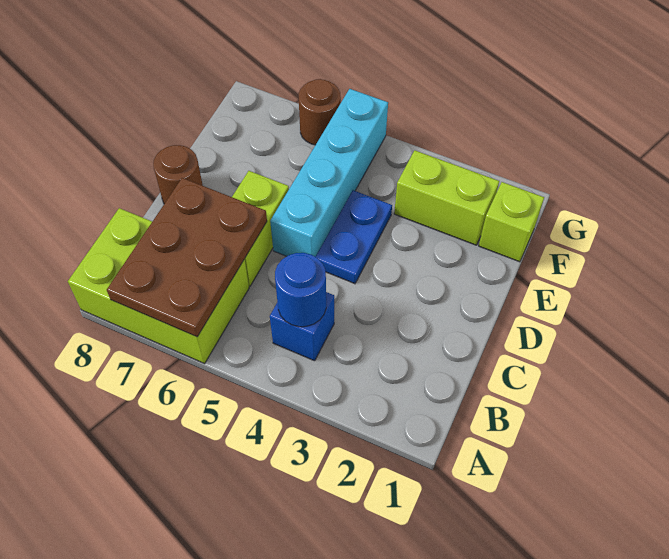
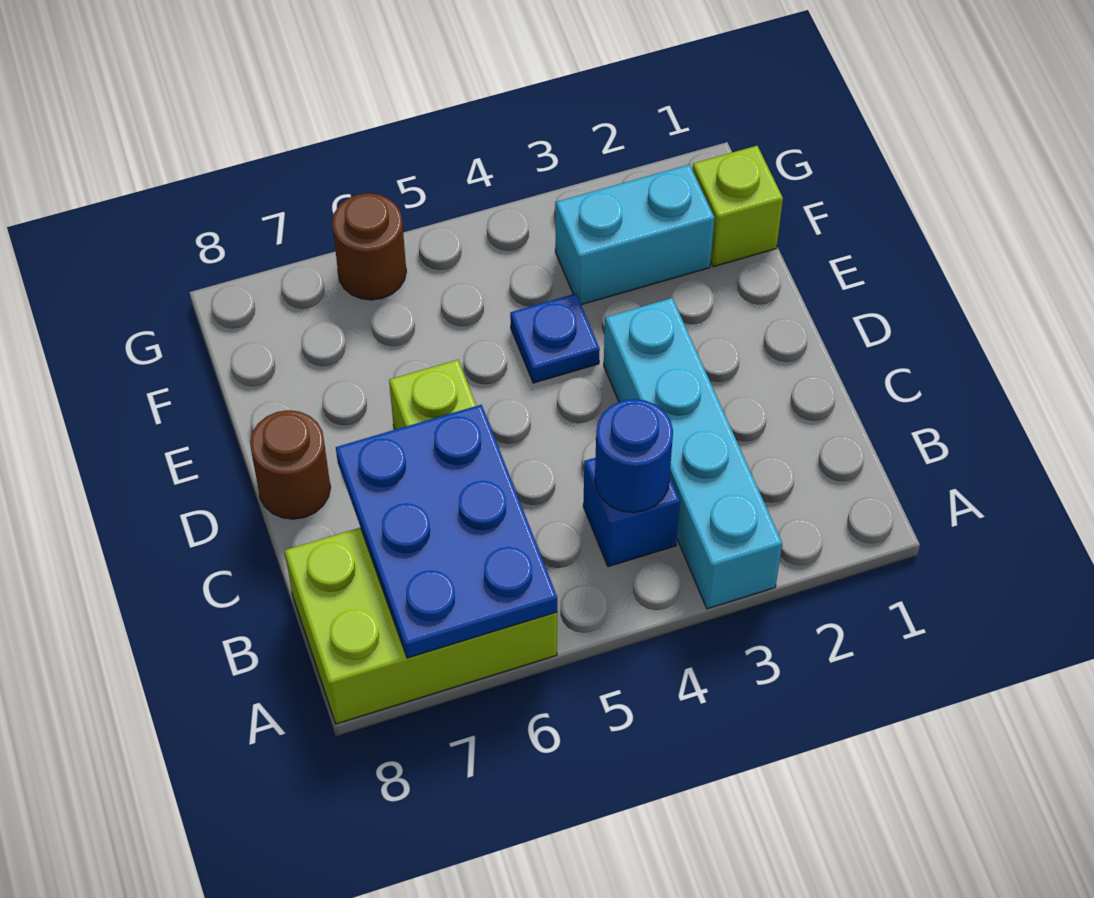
brown 2x3 plate [107,178,267,337] -> blue 2x3 plate [336,405,557,658]
blue 1x2 plate [316,190,392,284] -> blue 1x1 plate [510,294,600,383]
cyan 1x4 brick [270,89,388,257] -> cyan 1x4 brick moved to [604,298,782,609]
lime 1x2 brick [394,150,499,245] -> cyan 1x2 brick [555,165,714,305]

